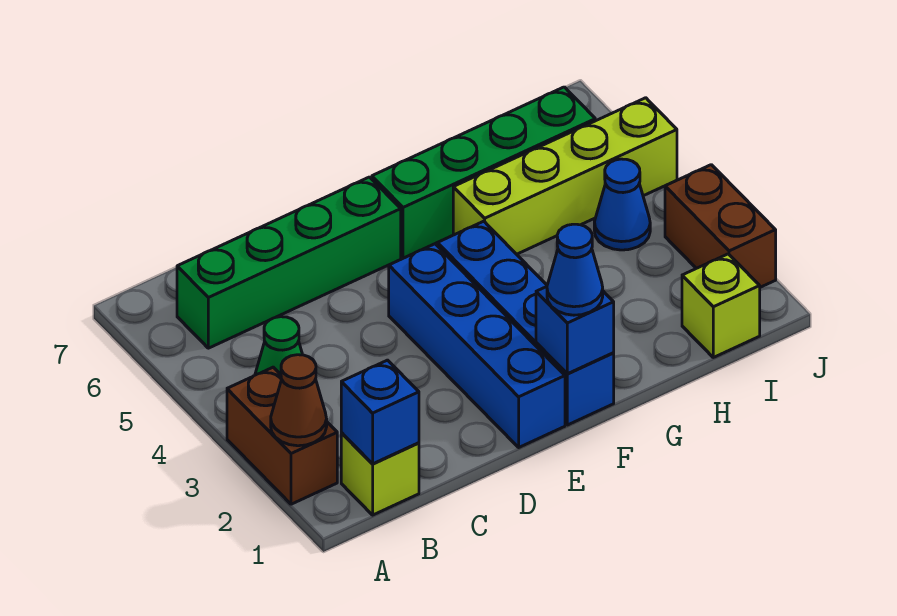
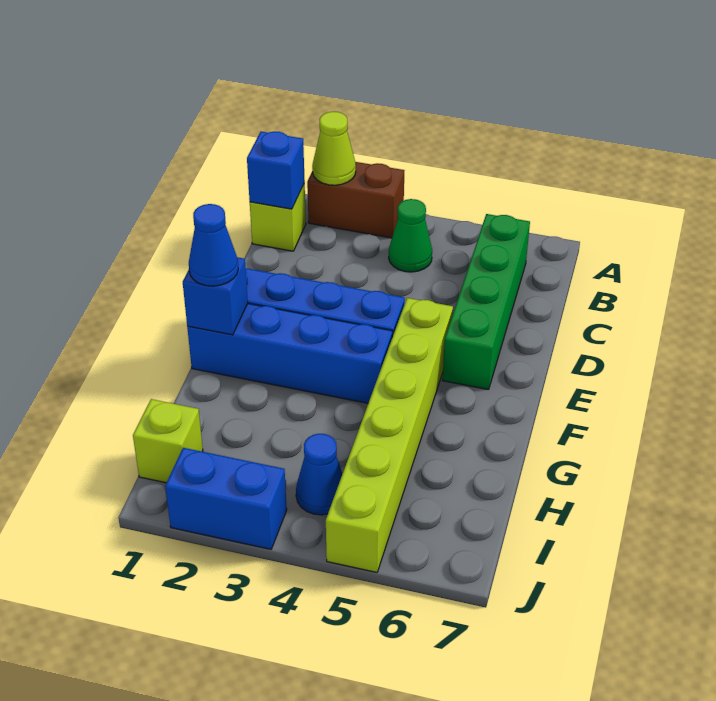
brown 1x1 cone [271,355,327,446] -> lime 1x1 cone [312,112,356,185]
green 1x4 brick [372,87,595,258] -> none
lime 1x4 brick [453,98,677,254] -> lime 1x6 brick [326,298,453,572]
brown 1x2 brick [665,165,776,287] -> blue 1x2 brick [165,448,287,549]

